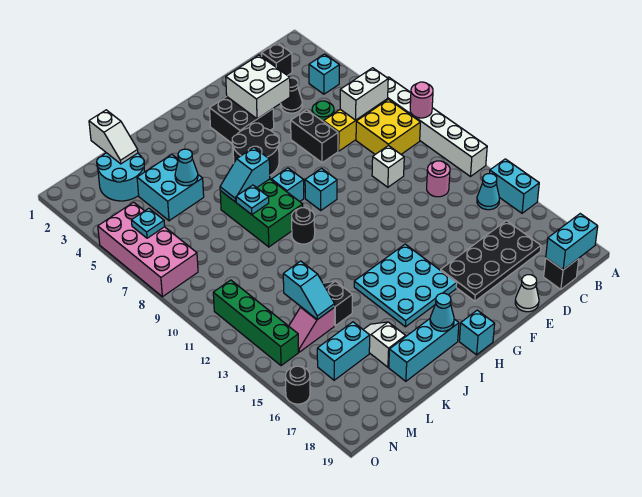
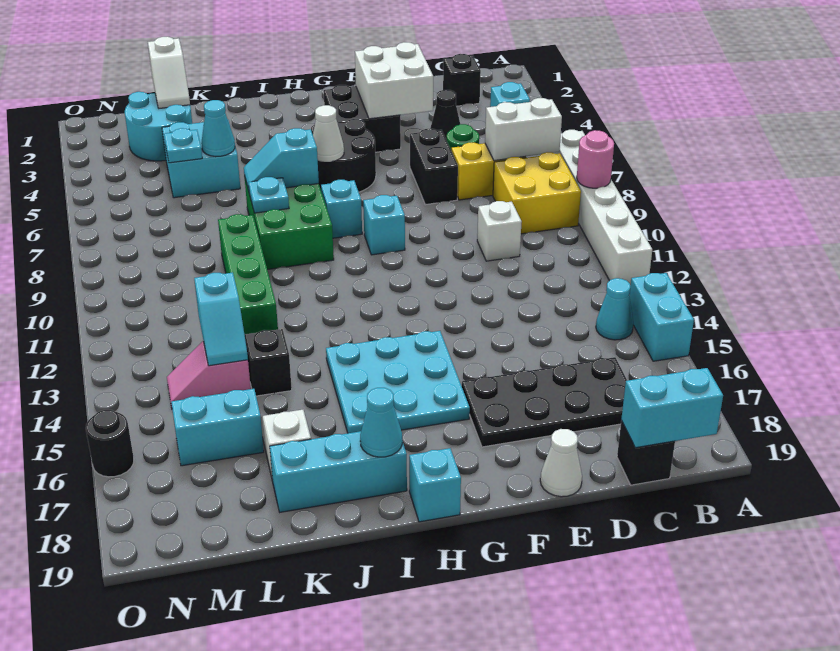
pink 1x1 round brick [427,161,450,197] -> none
none -> white 1x1 cone [313,105,344,162]
black 1x1 round brick [292,208,315,244] -> none
pink 2x4 brick [98,202,198,297] -> none
cyan 1x1 plate [131,208,165,238] -> cyan 1x1 plate moved to [164,128,202,163]
green 1x4 brick [213,280,298,366] -> green 1x4 brick moved to [218,214,278,335]

